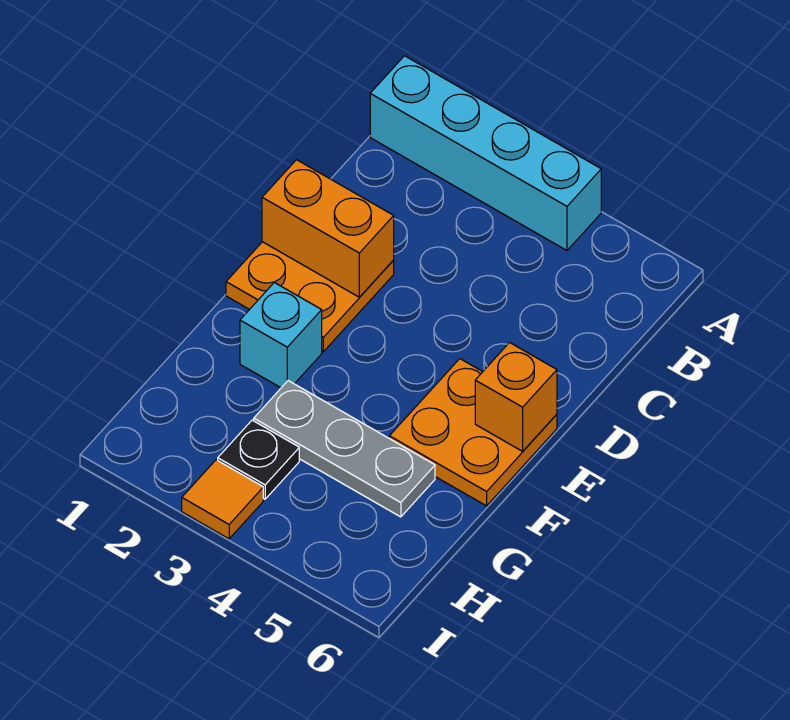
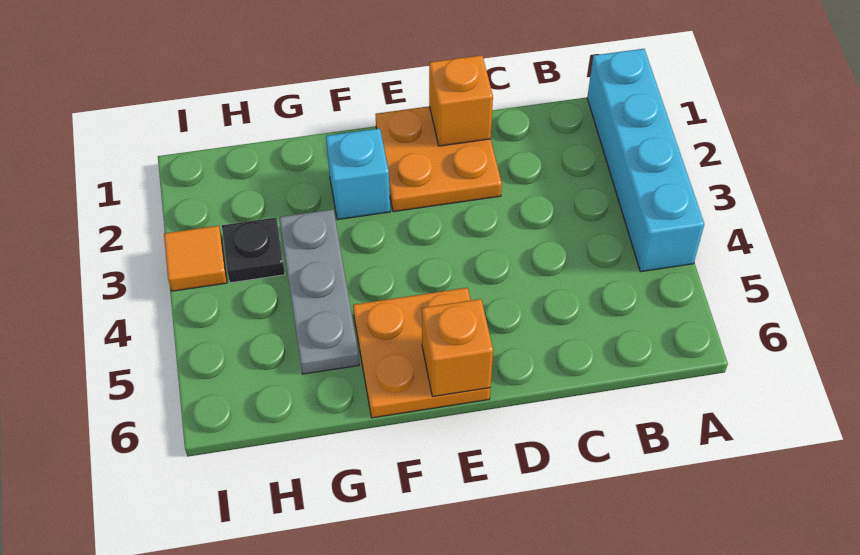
orange 1x2 brick [262,160,394,297] -> orange 1x1 brick [429,55,493,146]

